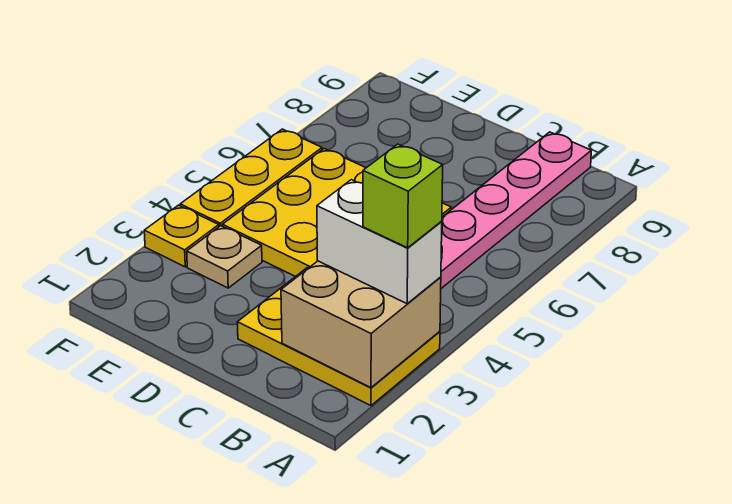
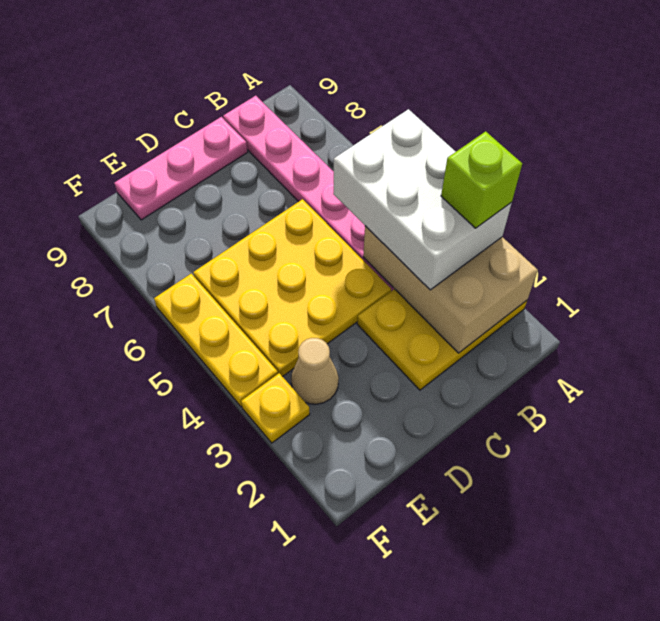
tan 2x2 brick [281,261,441,388] -> tan 2x3 brick [363,226,538,353]
white 1x2 brick [317,180,442,304] -> white 2x3 brick [333,109,512,290]
none -> pink 1x3 plate [114,117,247,220]
tan 1x1 plate [187,226,262,288] -> tan 1x1 cone [291,338,339,404]

